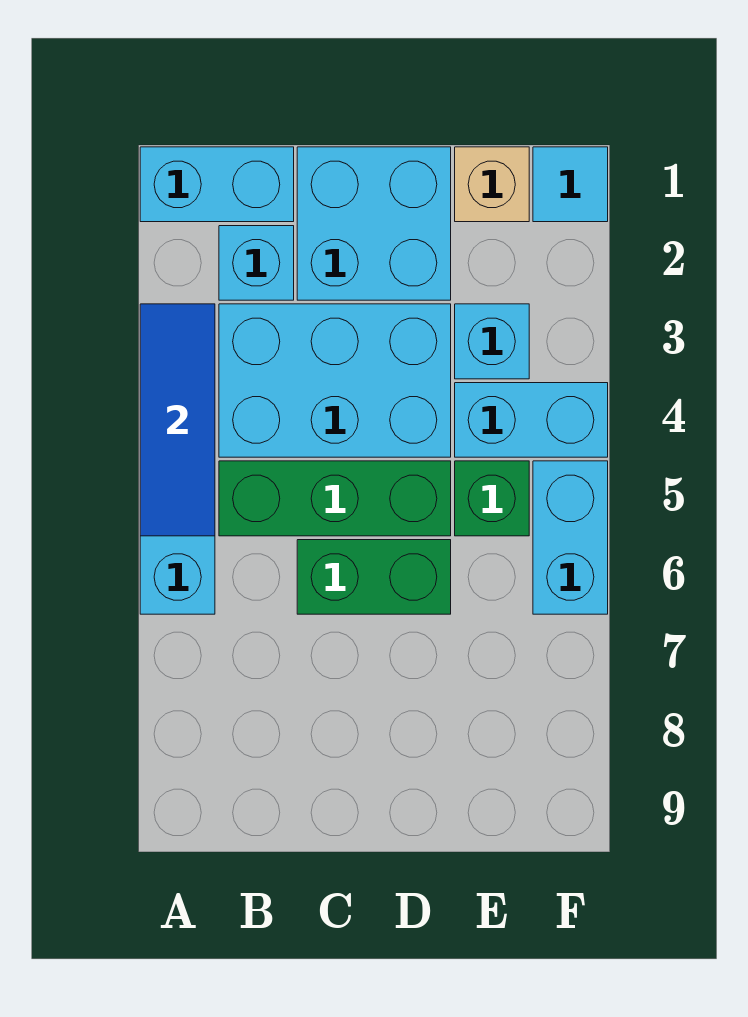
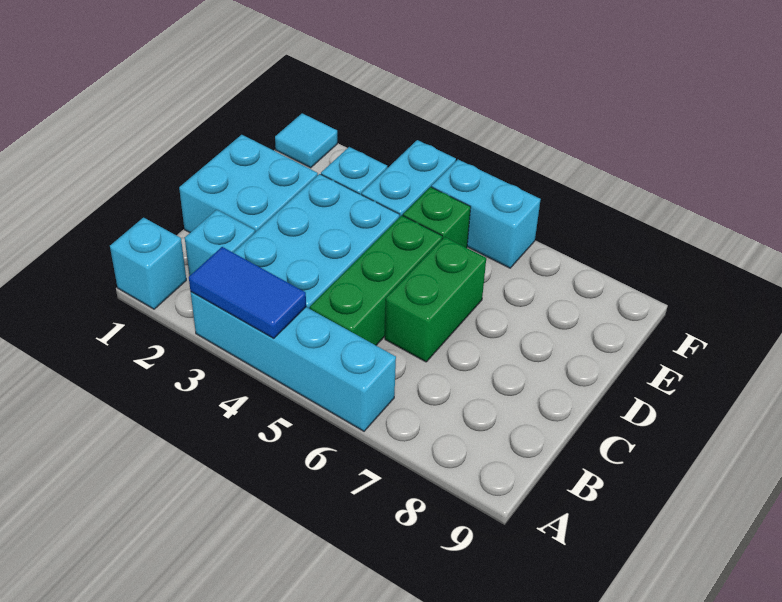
cyan 1x2 brick [140,147,294,222] -> cyan 1x1 brick [110,218,186,309]
blue 1x3 tile [140,304,215,536] -> blue 1x2 tile [189,247,306,338]
tan 1x1 brick [455,147,529,222] -> none

